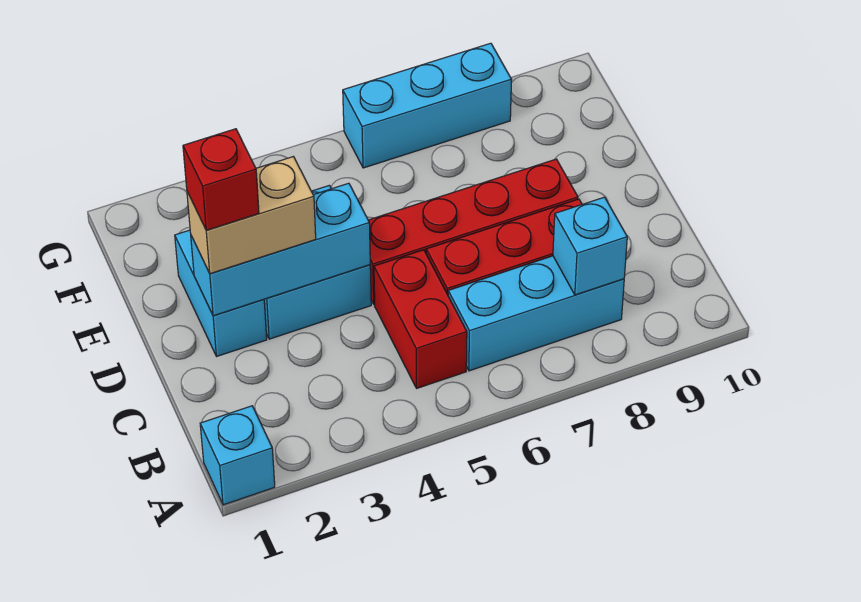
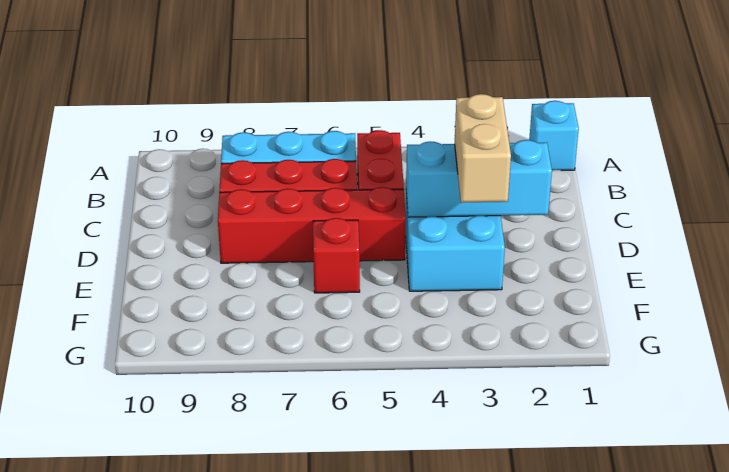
cyan 1x1 brick [553,197,627,295] -> none
cyan 1x2 brick [175,230,267,356] -> none
tan 1x2 brick [187,157,316,274] -> tan 1x2 brick turned to [455,94,511,203]
red 1x1 brick [183,129,259,230] -> red 1x1 brick moved to [313,218,360,293]
cyan 1x3 brick [343,43,512,168] -> none

